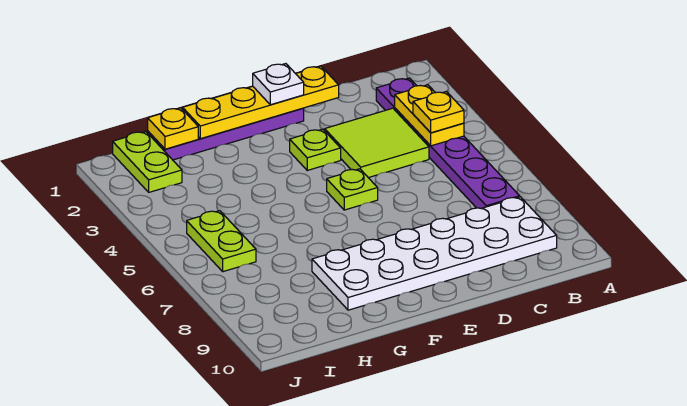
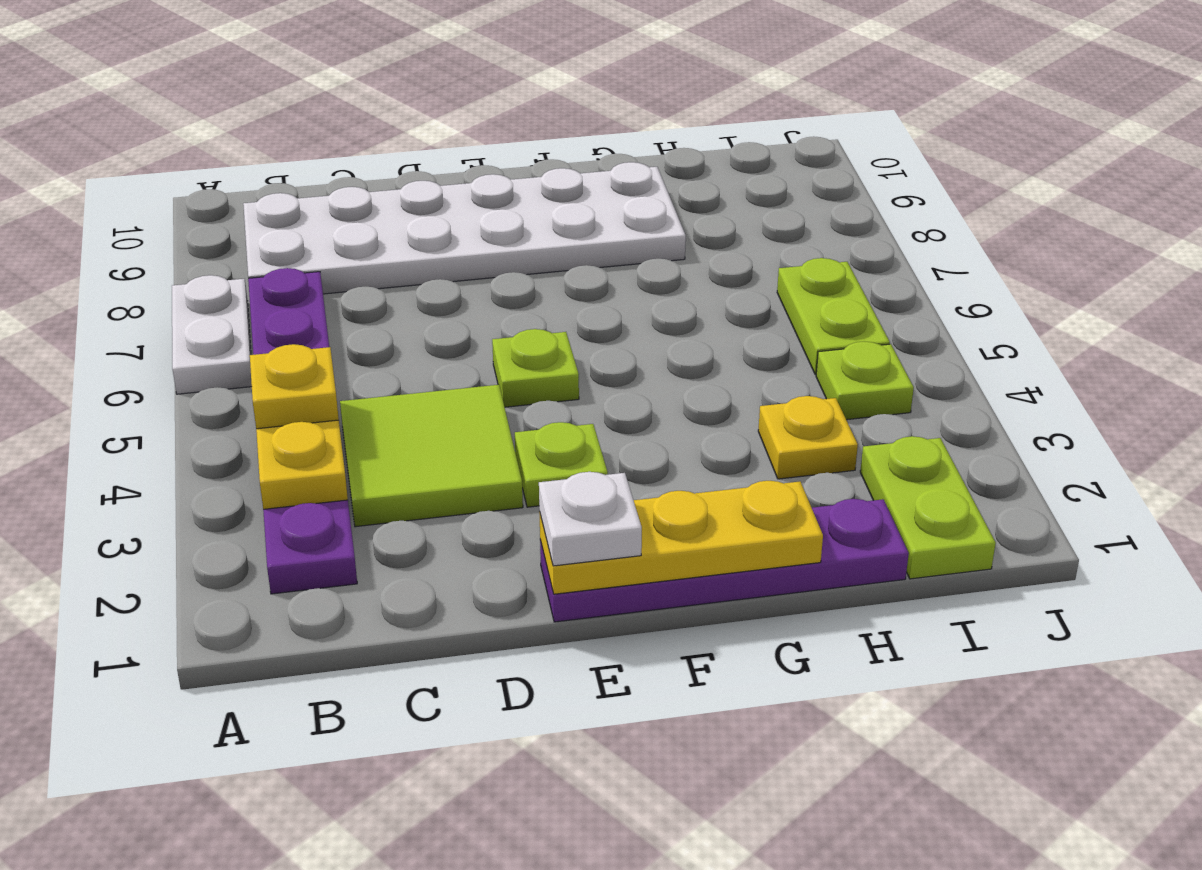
none -> white 1x2 plate [172,275,252,394]
yellow 1x4 plate [183,66,339,139] -> yellow 1x3 plate [539,481,823,594]
yellow 1x1 plate [148,108,198,149] -> yellow 1x1 plate moved to [758,396,858,479]
none -> lime 1x1 plate [816,342,914,420]

